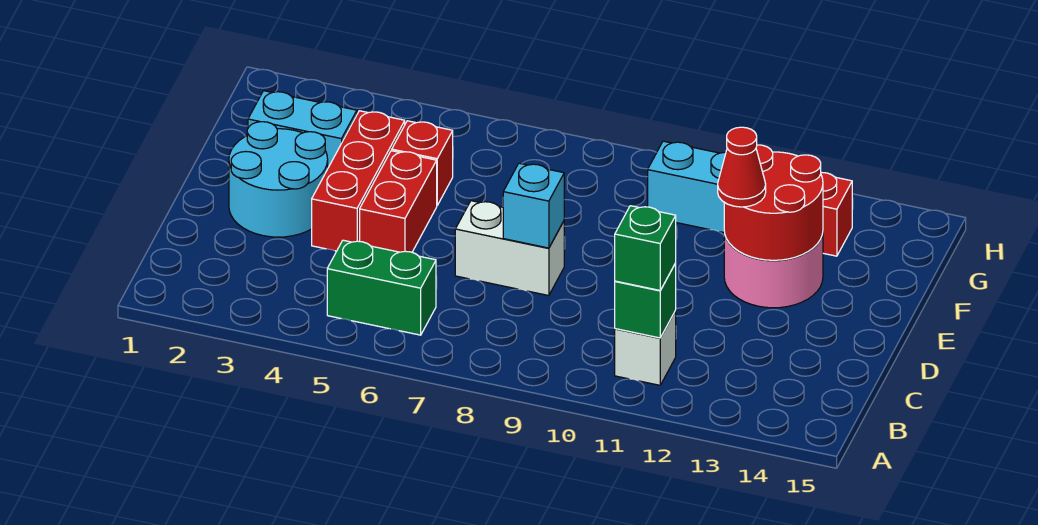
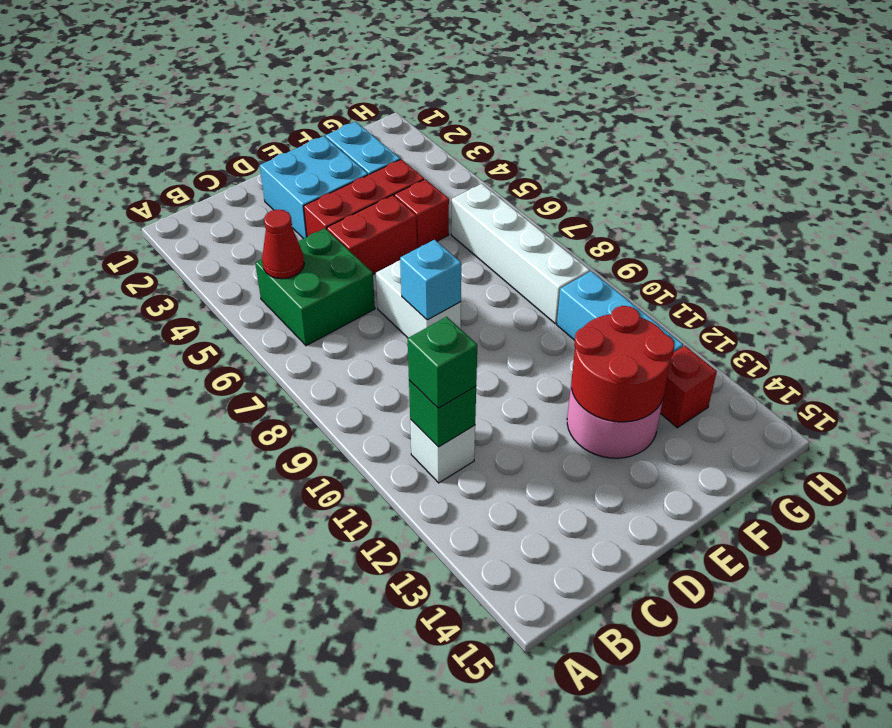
green 1x2 brick [327,240,436,335] -> green 2x2 brick [255,228,375,346]
cyan 2x2 round brick [229,122,328,237] -> cyan 2x2 brick [260,136,368,239]
red 1x1 cone [718,127,766,207] -> red 1x1 cone moved to [262,210,304,279]
none -> white 1x4 brick [451,184,590,324]

